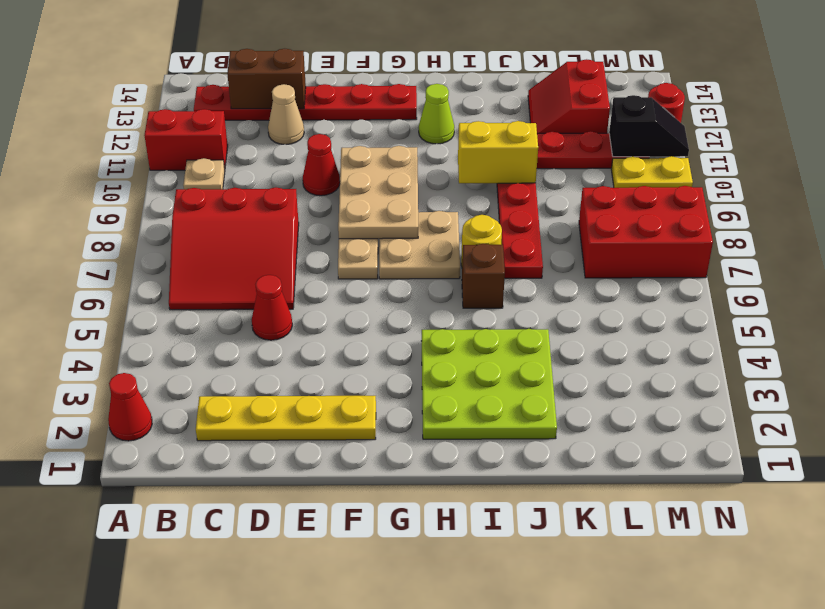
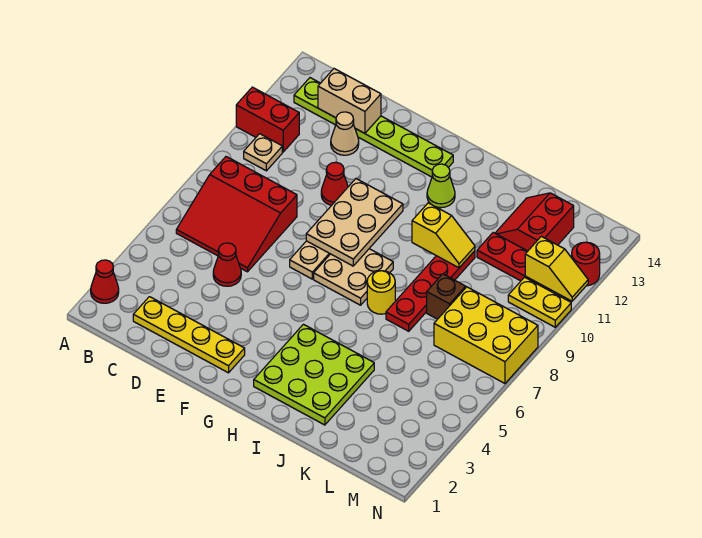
red 1x6 plate [194,84,417,120] -> lime 1x6 plate [294,78,453,177]
brown 1x2 brick [227,49,306,109] -> tan 1x2 brick [318,69,381,133]
brown 1x1 brick [462,244,505,308] -> brown 1x1 brick moved to [427,274,466,319]
yellow 1x2 brick [458,121,538,183] -> yellow 1x2 slope [412,203,475,268]
red 2x3 brick [579,186,713,278] -> yellow 2x3 brick [434,287,538,383]
black 1x2 slope [609,95,689,157] -> yellow 1x2 slope [525,236,588,301]

